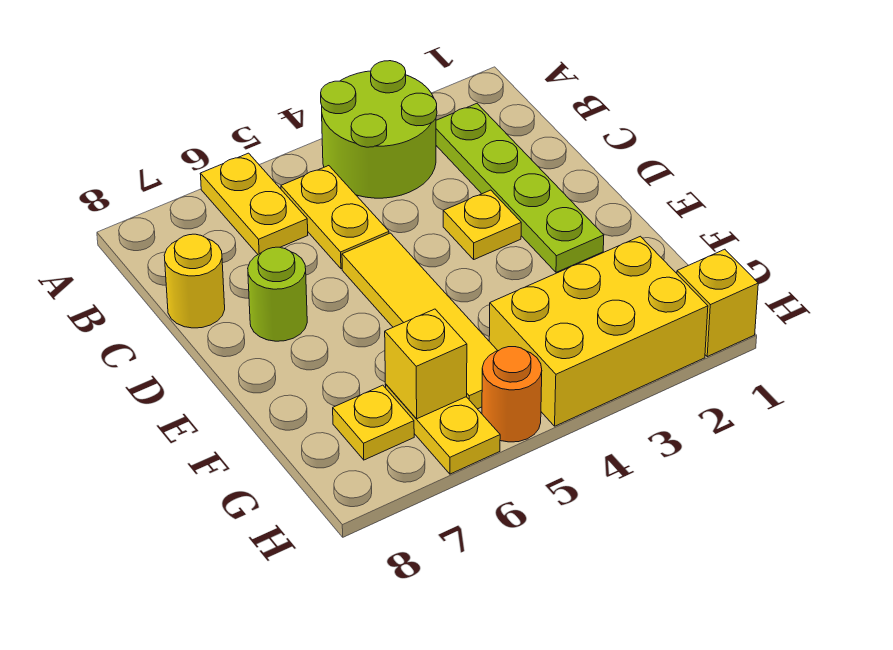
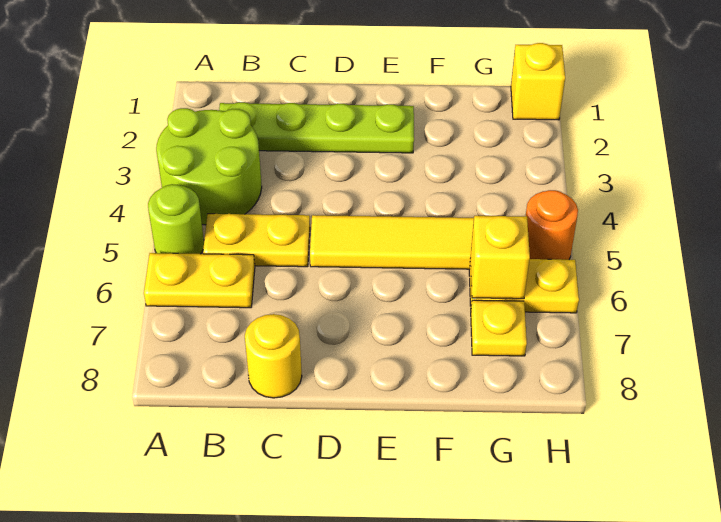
yellow 1x1 plate [443,190,521,259] -> none
lime 1x1 round brick [248,247,307,341] -> lime 1x1 round brick moved to [148,184,204,254]
yellow 2x3 brick [489,236,708,426] -> none

